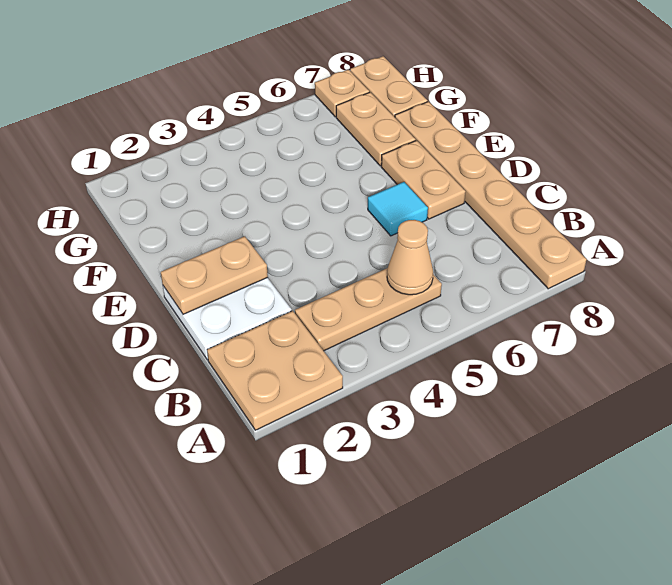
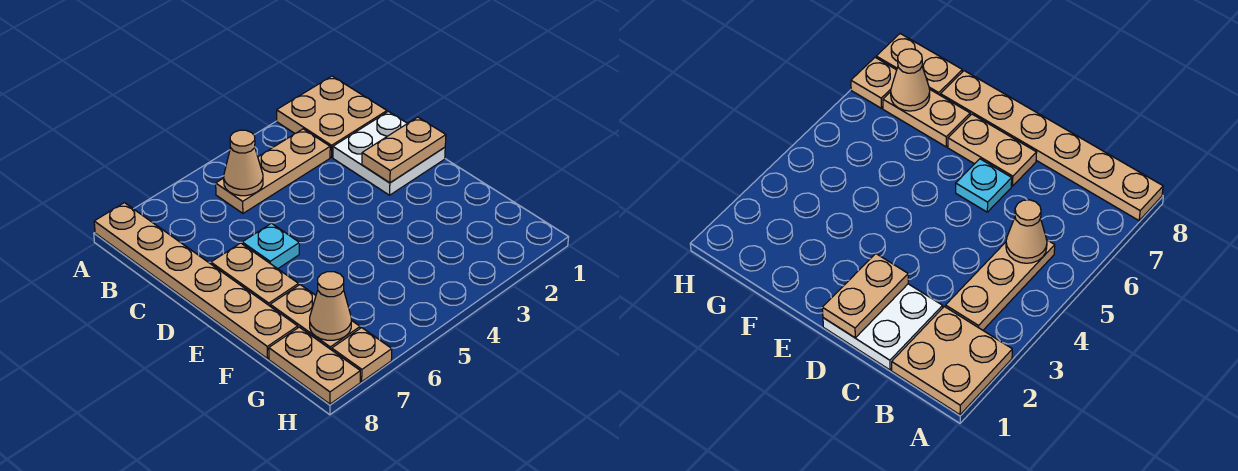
cyan 1x1 tile [368,182,428,236] -> cyan 1x1 plate [242,223,299,269]
none -> tan 1x1 cone [310,272,351,340]

